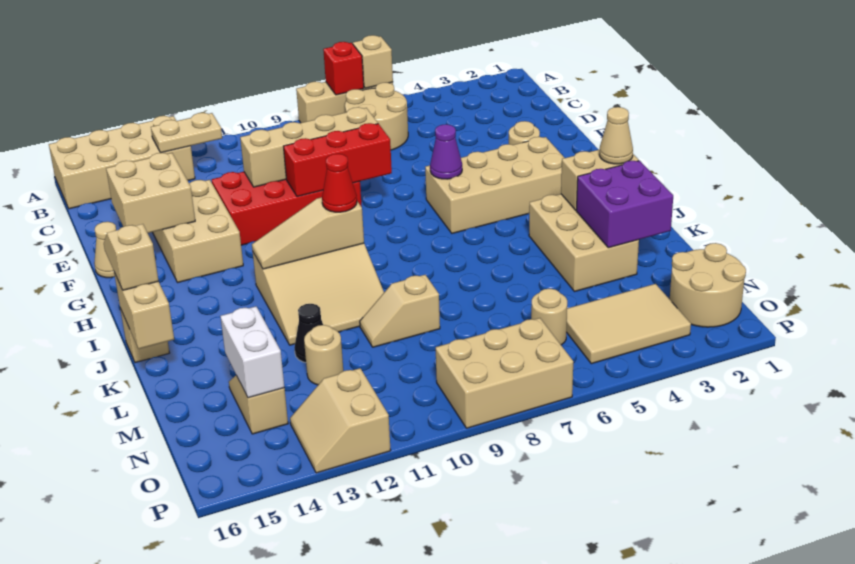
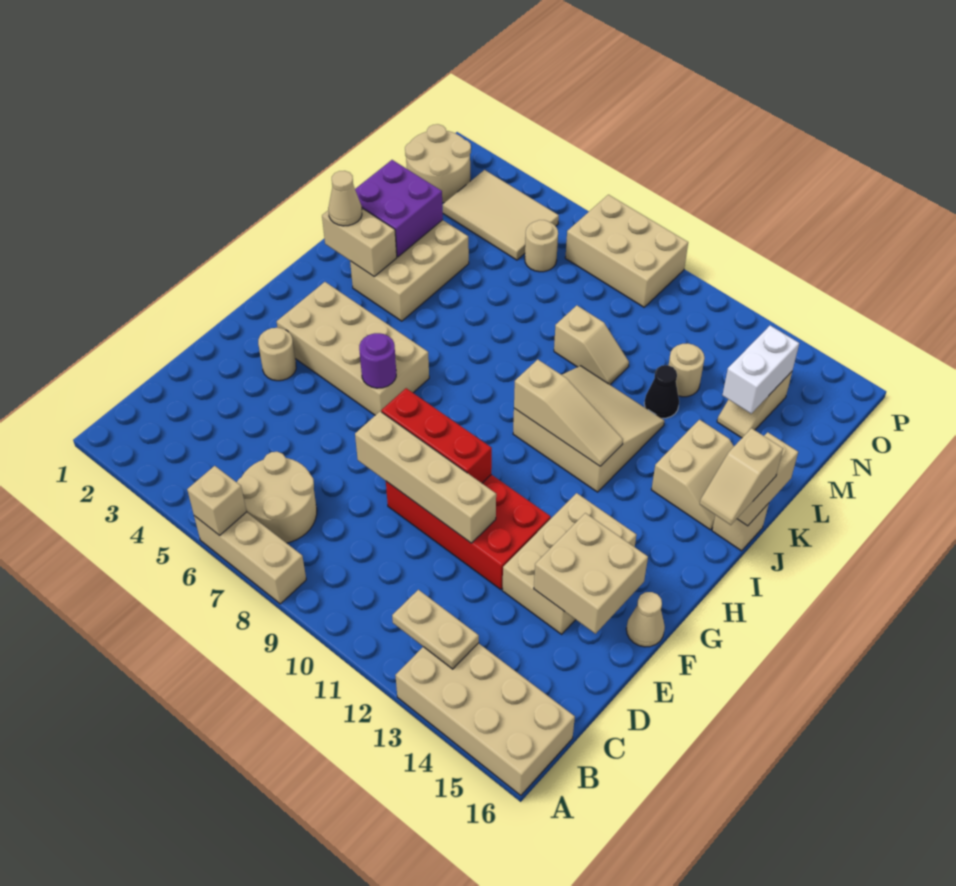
red 1x1 brick [323,42,364,95] -> none
purple 1x1 cone [430,124,462,179] -> purple 1x1 round brick [359,333,396,388]
red 1x1 cone [322,154,357,212] -> none
tan 2x2 slope [290,368,391,473] -> tan 2x2 slope moved to [651,420,734,530]

